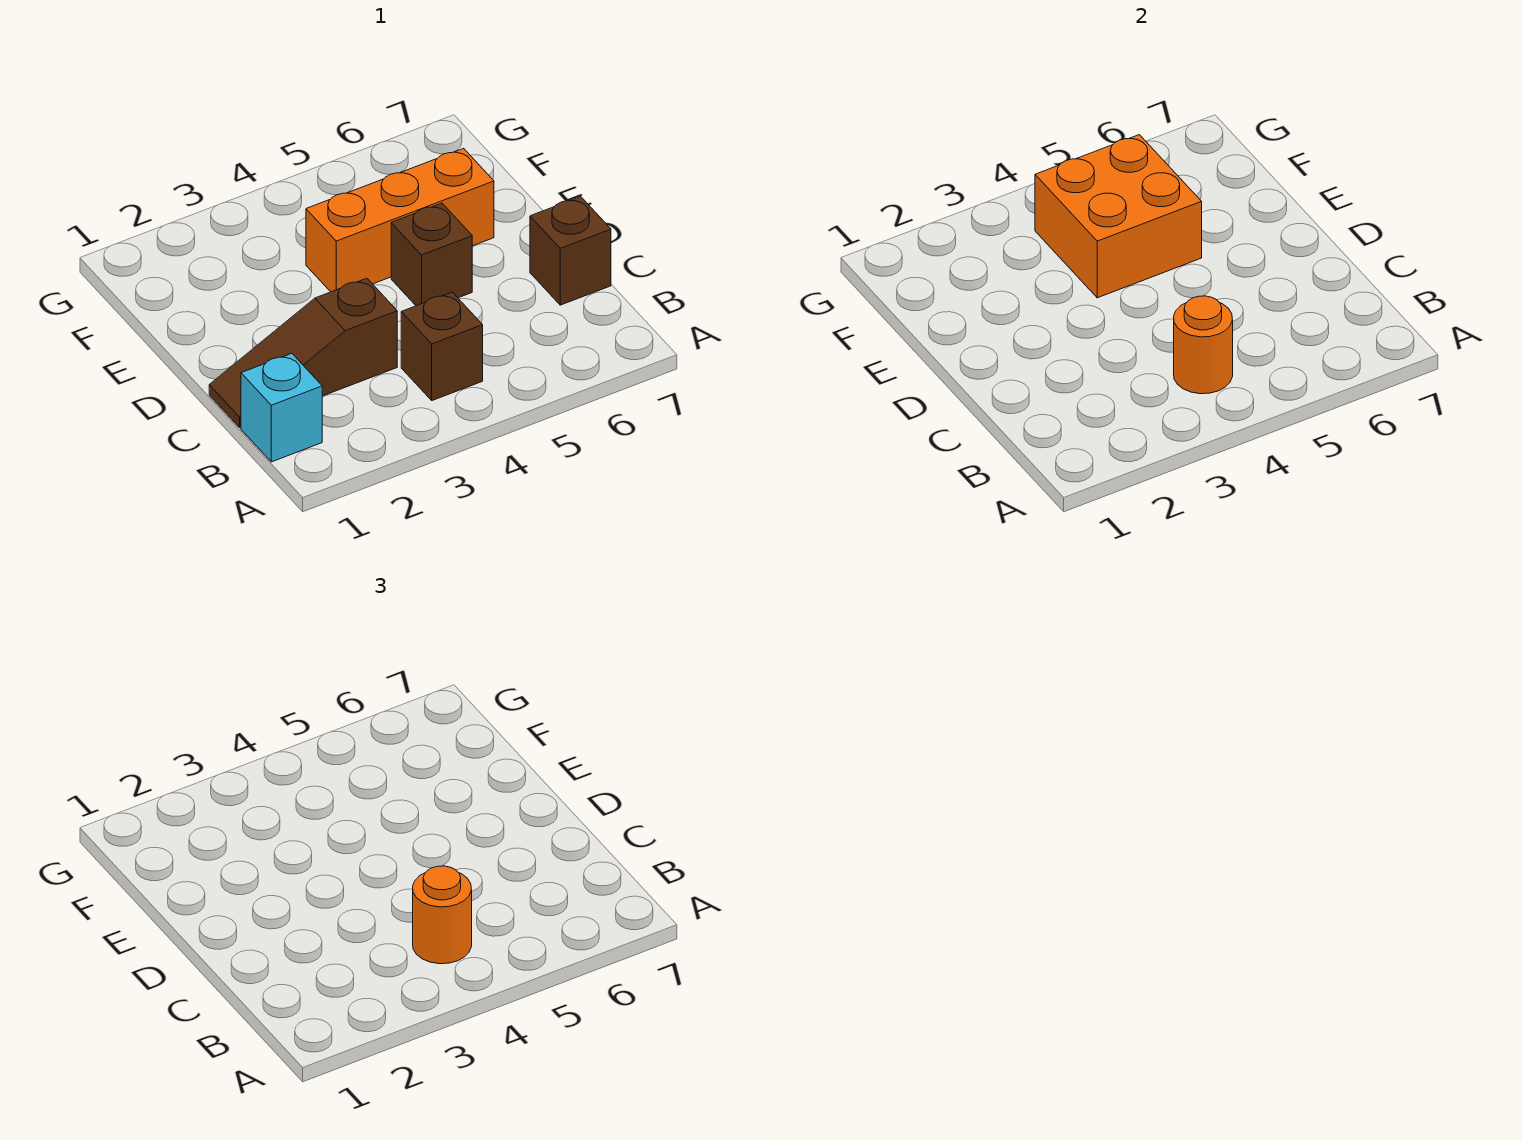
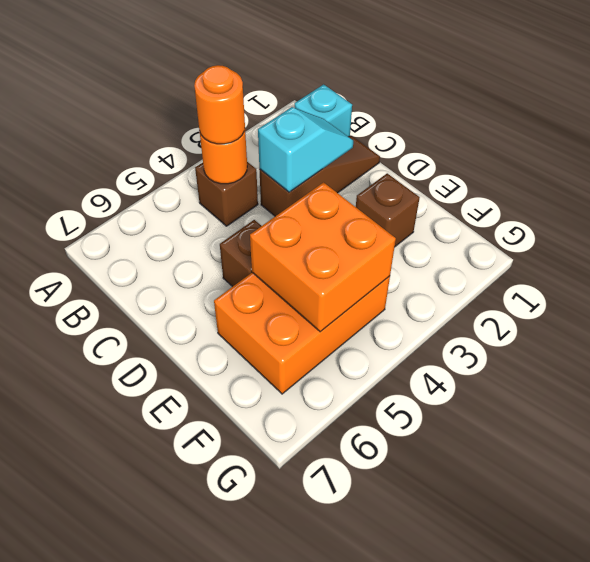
none -> cyan 1x2 slope [258,107,353,192]
brown 1x1 brick [530,197,611,305] -> brown 1x1 brick moved to [356,173,420,247]
orange 1x3 brick [306,148,494,292] -> orange 2x3 brick [214,273,390,394]

